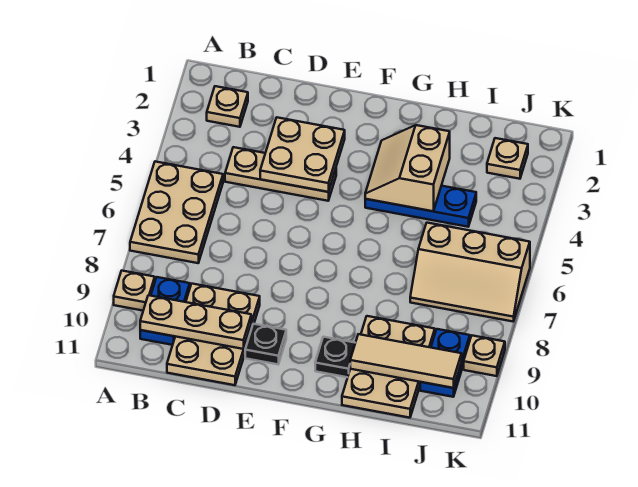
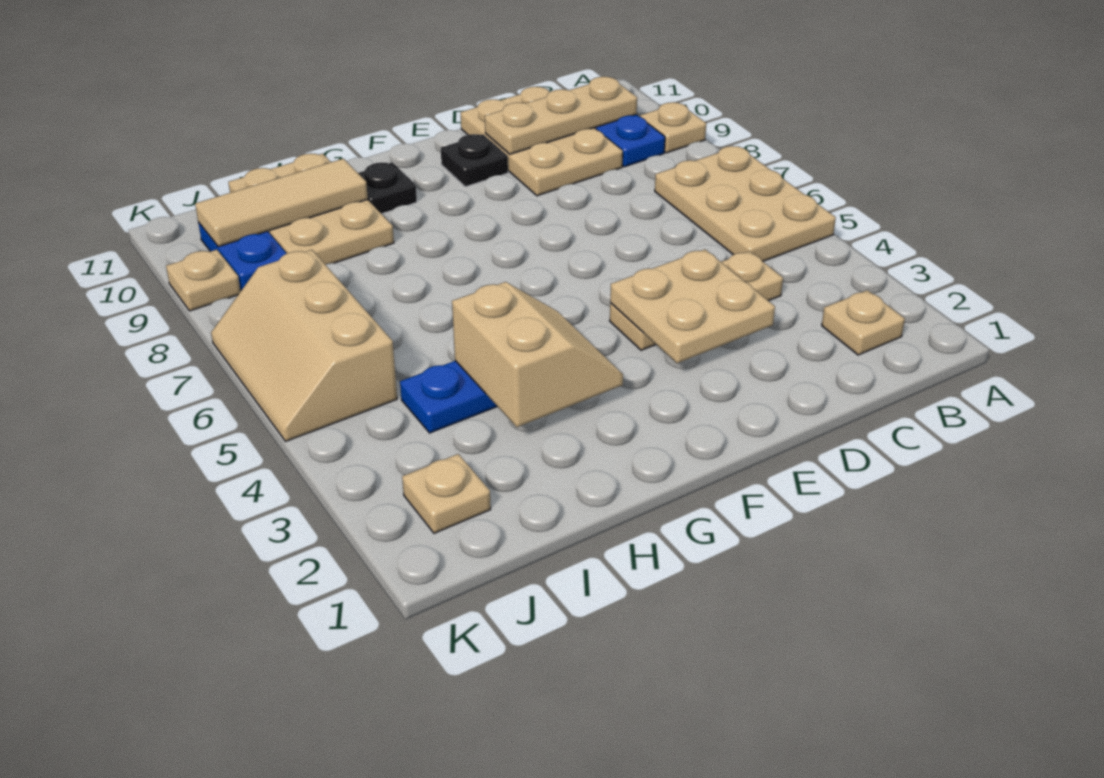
tan 2x3 slope [410,223,530,321] -> tan 2x3 slope turned to [211,250,397,441]

